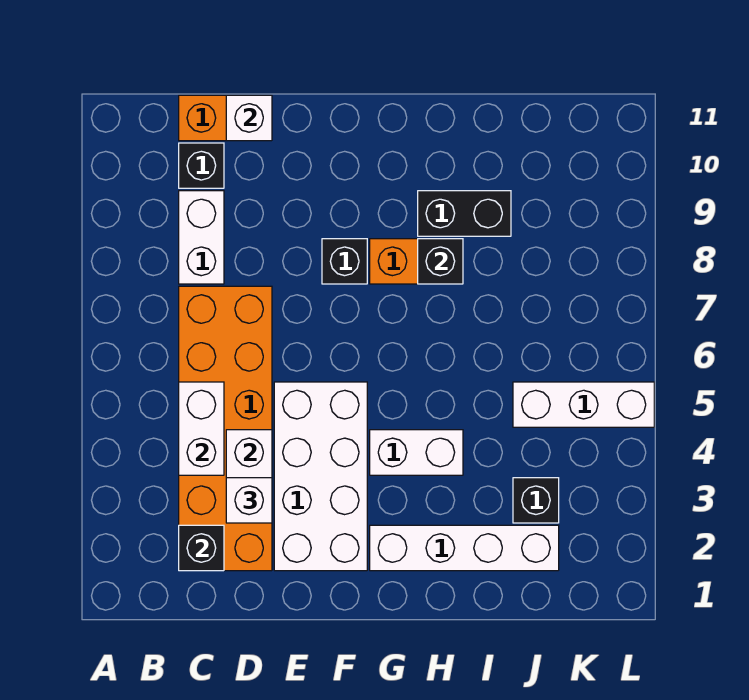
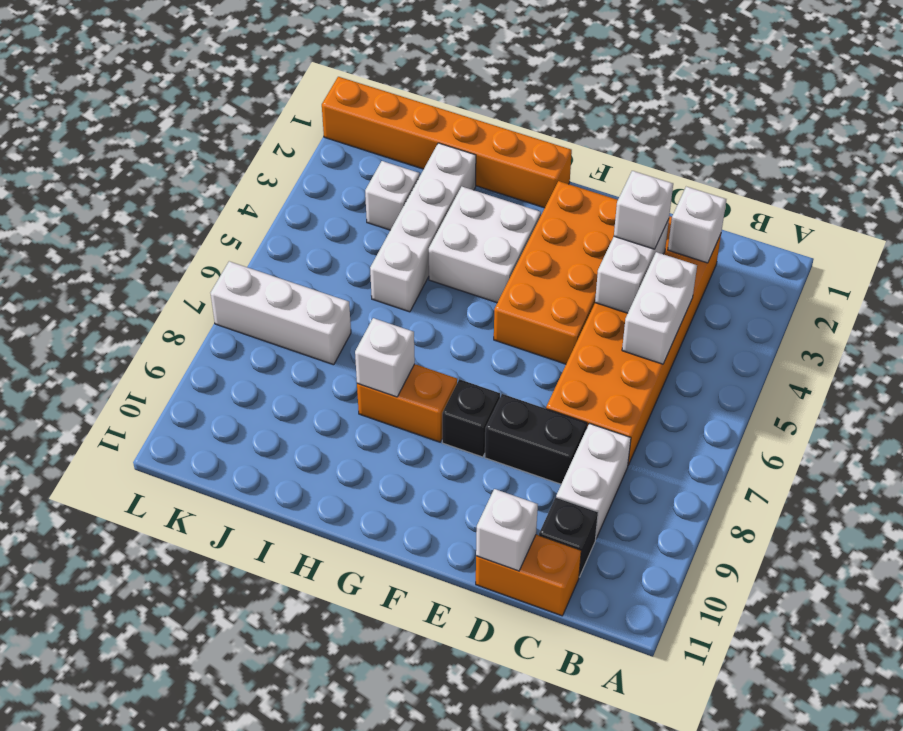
black 1x1 brick [179,525,224,571] -> white 1x1 brick [668,187,726,263]
white 2x4 brick [274,382,367,571] -> orange 2x4 brick [494,181,618,364]
none -> orange 1x6 brick [322,77,572,208]
white 1x4 brick [370,525,559,571] -> white 1x4 brick turned to [370,143,476,312]
white 1x2 brick [370,430,463,475] -> white 2x2 brick [429,187,541,303]
black 1x1 brick [418,239,463,284] -> white 1x1 brick [355,318,415,397]
black 1x2 brick [418,191,511,236] -> black 1x2 brick moved to [485,394,587,484]
black 1x1 brick [513,478,559,523] -> white 1x1 brick [365,161,420,230]
white 1x3 brick [513,382,654,427] -> white 1x3 brick moved to [211,261,351,365]

